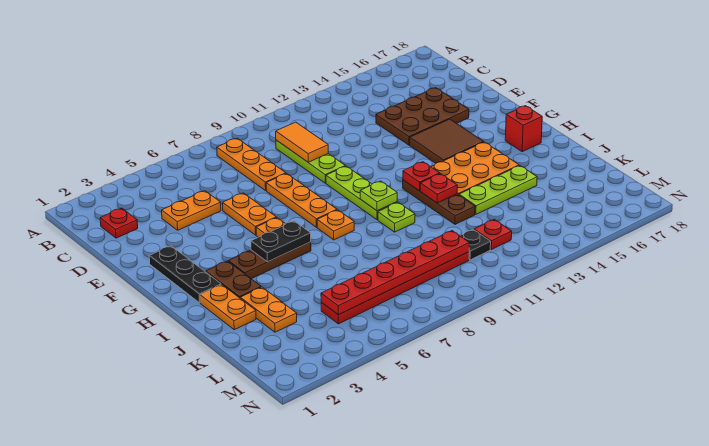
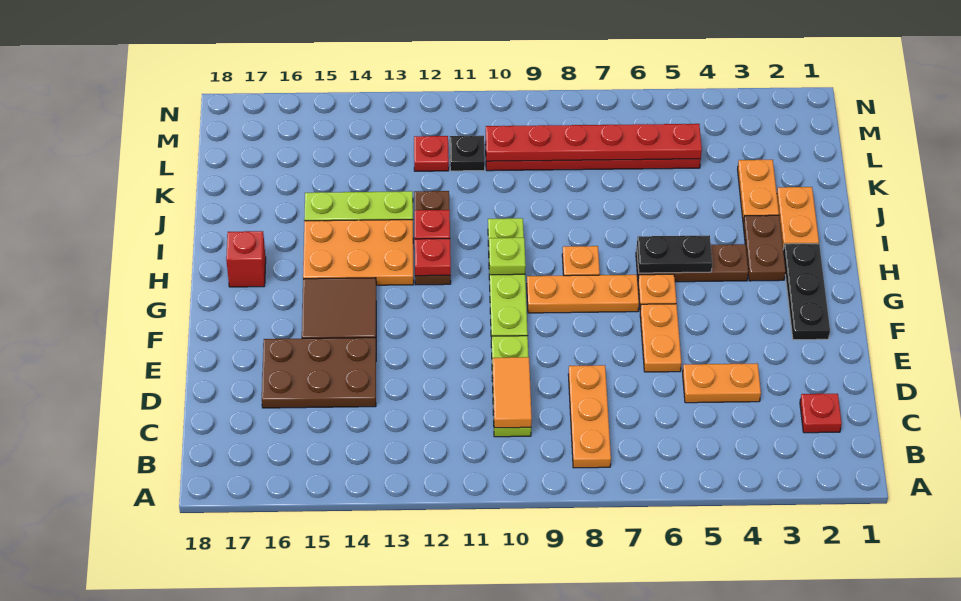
orange 1x3 plate [266,174,337,227] -> orange 1x3 plate turned to [527,275,639,313]

